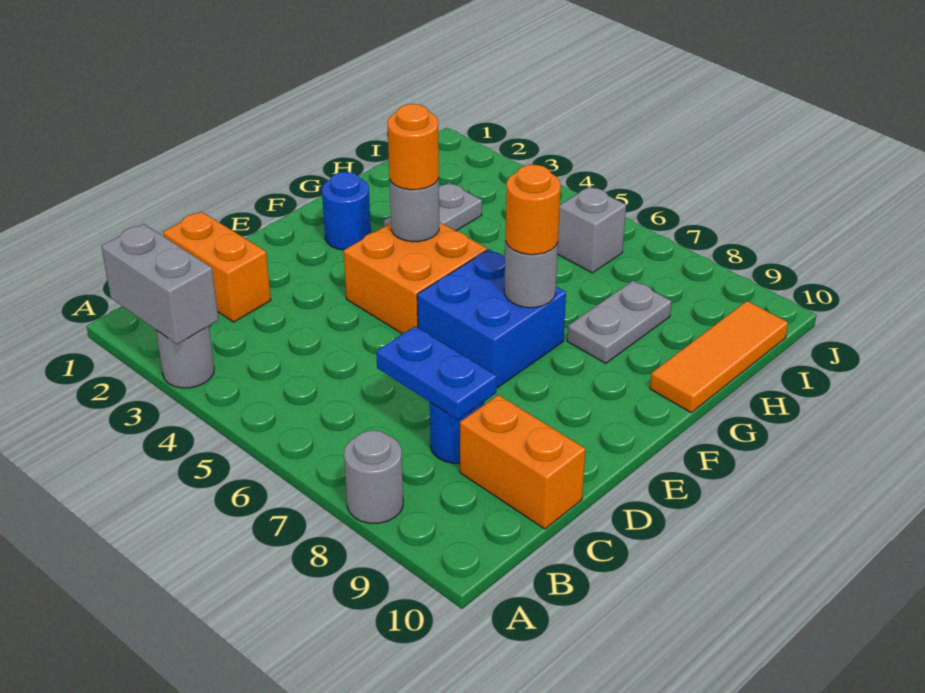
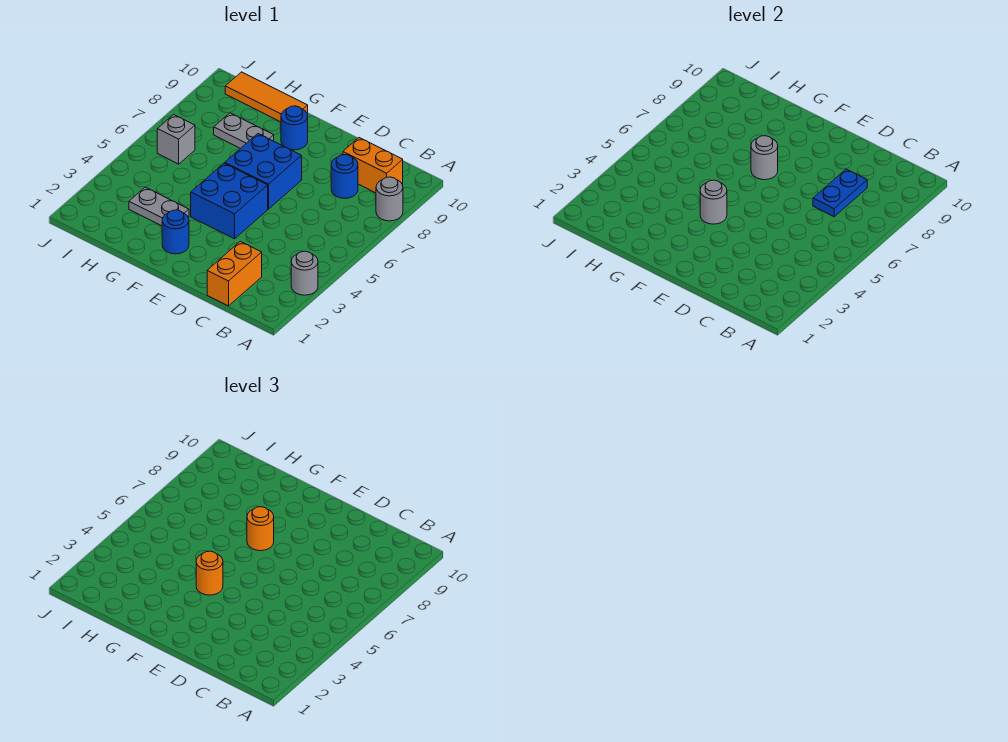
grey 1x2 brick [101,224,219,344] -> none
orange 1x2 brick [460,395,585,529] -> orange 1x2 brick turned to [343,138,403,193]
orange 2x2 brick [344,222,487,334] -> blue 2x2 brick [191,163,268,239]
none -> blue 1x1 round brick [281,106,308,150]

